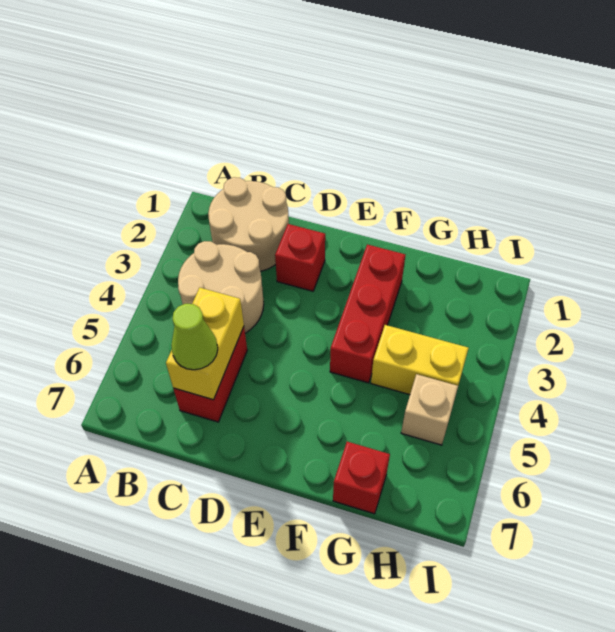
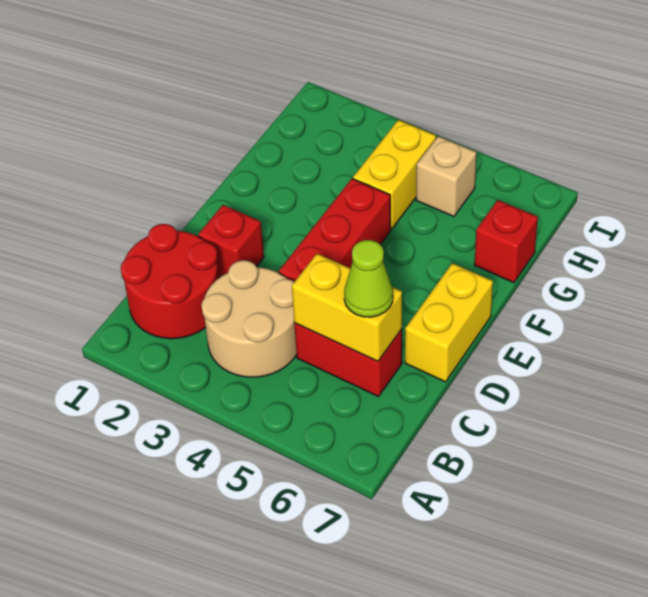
tan 2x2 round brick [208,177,289,271] -> red 2x2 round brick [121,224,219,339]
none -> yellow 1x2 brick [405,263,493,382]
red 1x3 brick [330,245,405,383] -> red 1x3 brick turned to [279,179,391,282]

